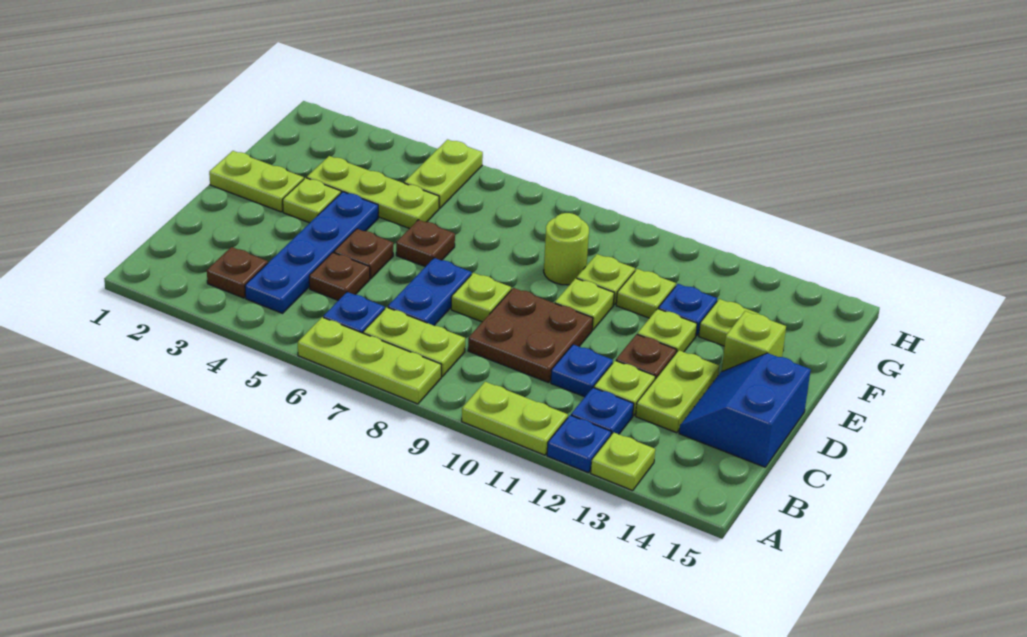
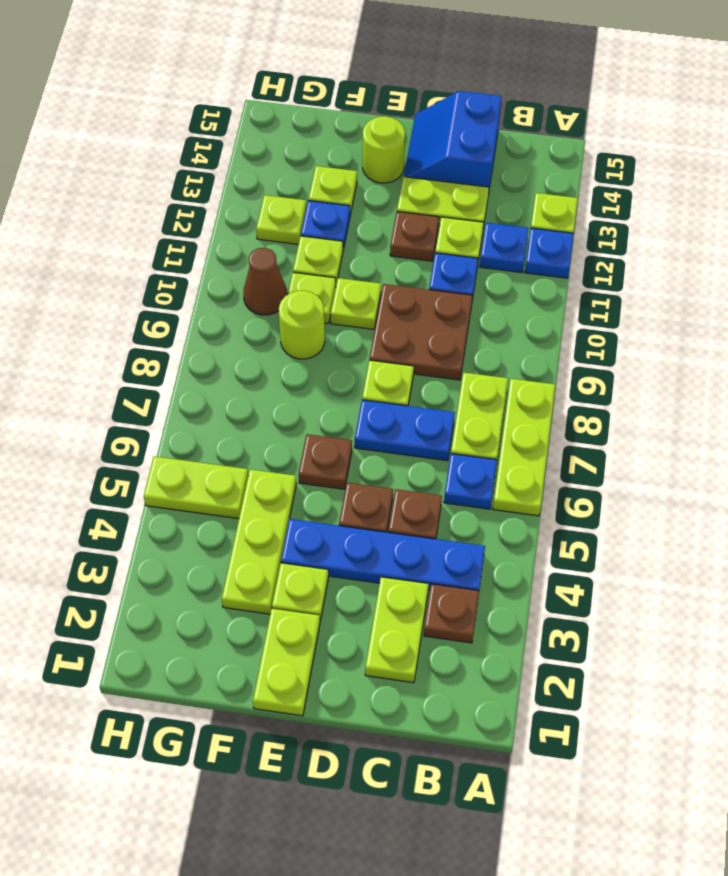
lime 1x2 plate [462,382,568,455] -> lime 1x2 plate moved to [365,577,428,683]
blue 2x2 slope [679,353,811,467] -> blue 2x2 slope turned to [404,91,502,188]
lime 1x1 plate [637,309,697,353] -> lime 1x1 plate moved to [256,195,306,244]
lime 1x1 brick [722,311,786,371] -> lime 1x1 round brick [363,116,405,183]
none -> brown 1x1 cone [244,248,288,315]

